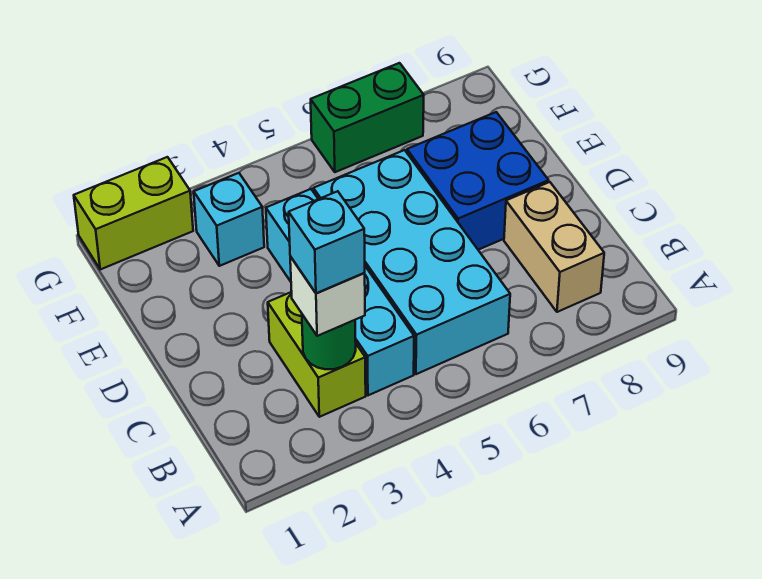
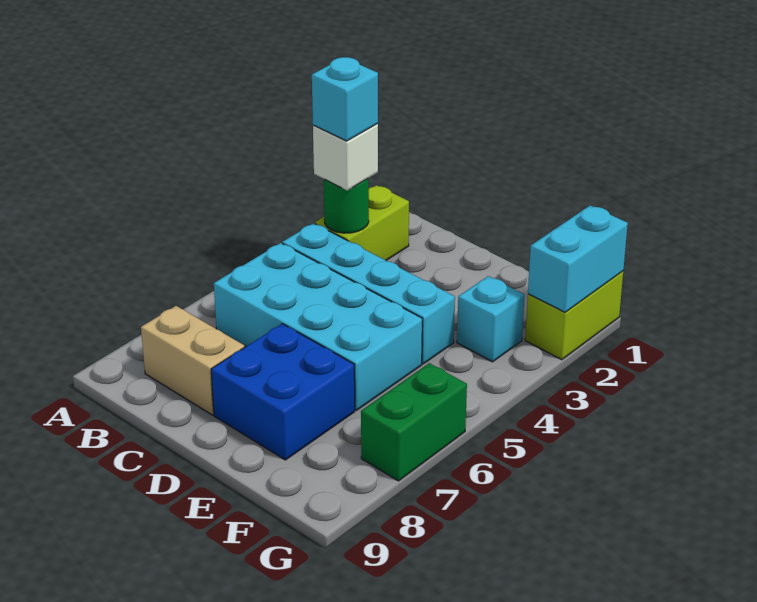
lime 1x2 brick [268,292,366,417] -> lime 1x2 brick turned to [315,185,409,260]
none -> cyan 1x2 brick [528,205,628,312]

